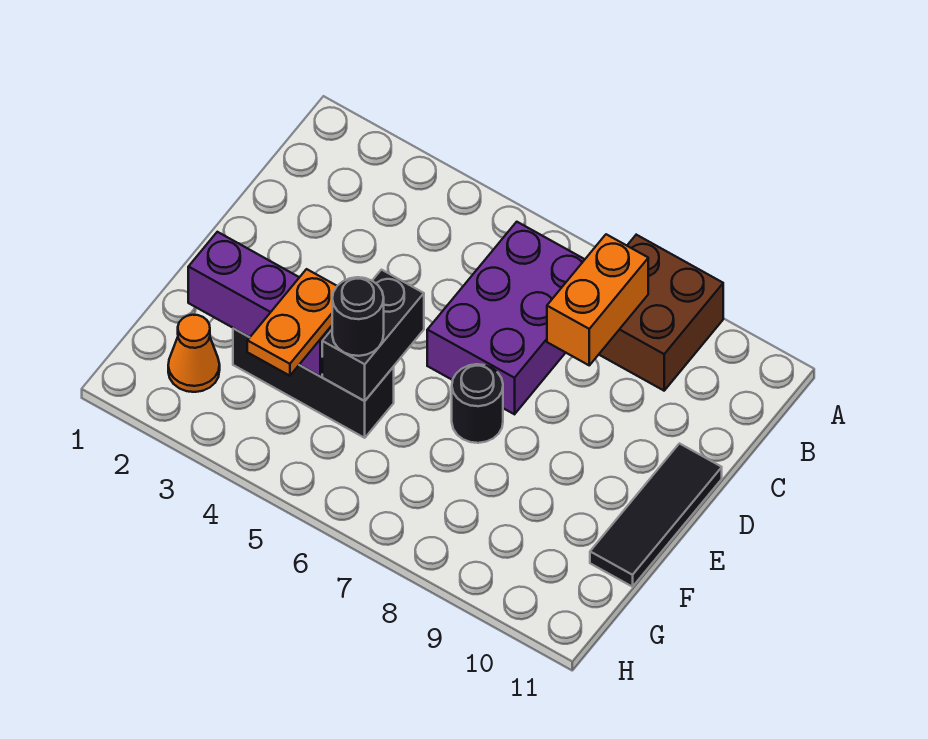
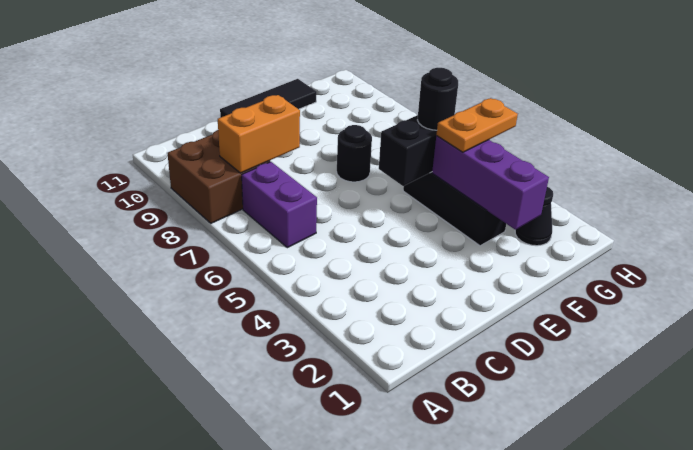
purple 2x3 brick [427,222,585,414] -> purple 1x2 brick [242,162,317,248]
orange 1x1 cone [168,315,220,392] -> black 1x1 cone [515,187,553,246]

